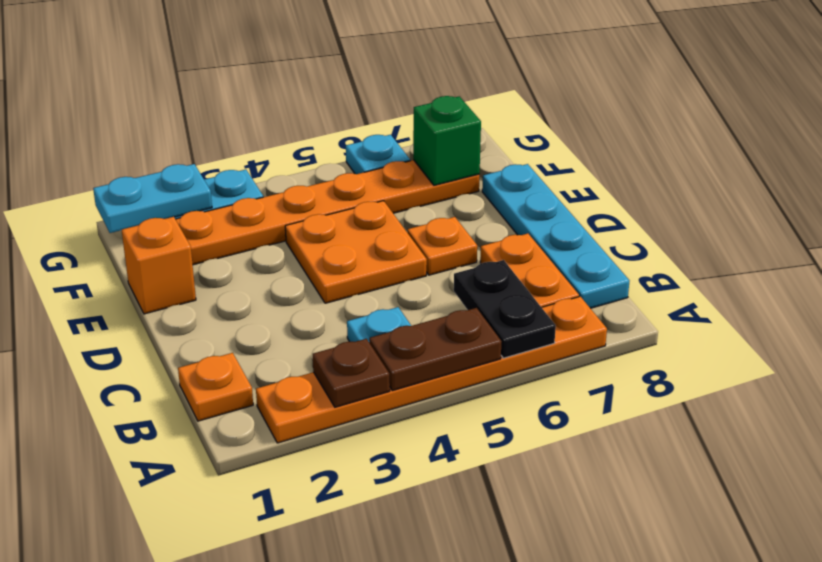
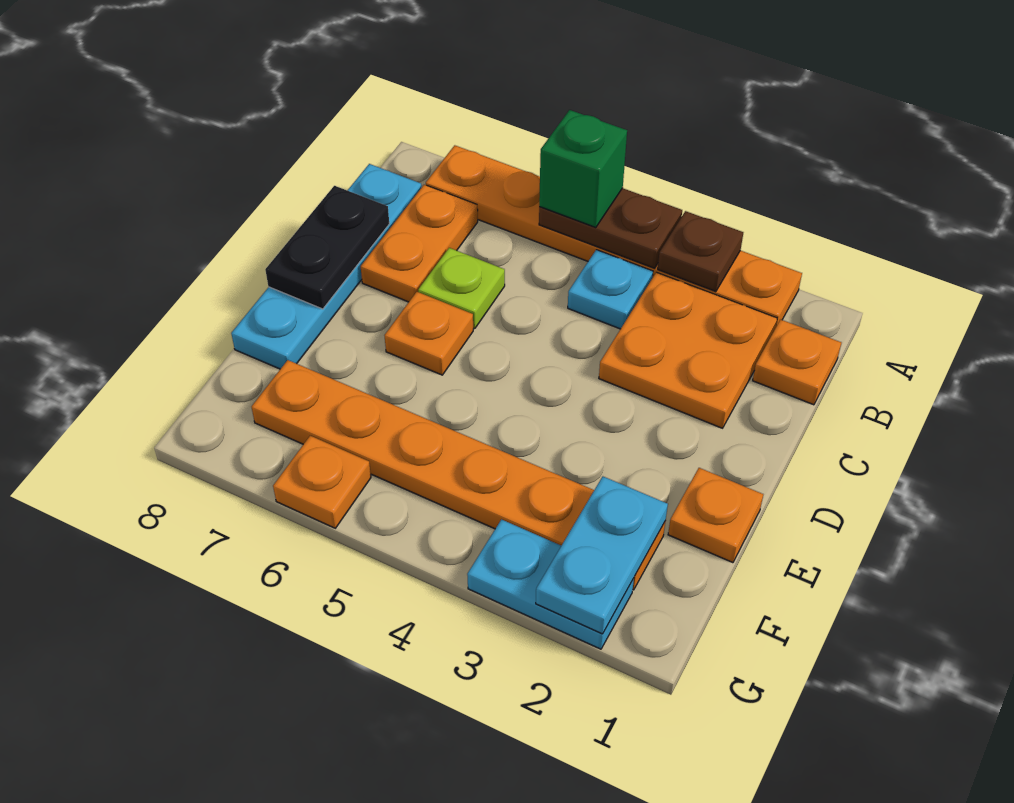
black 1x2 plate [454,260,556,358] -> black 1x2 plate moved to [265,186,389,309]
none -> lime 1x1 plate [418,248,505,329]
orange 2x2 plate [285,201,427,303] -> orange 2x2 plate moved to [599,272,777,428]
orange 1x1 brick [122,217,196,314] -> orange 1x1 plate [668,468,763,563]
green 1x1 brick [413,96,481,185] -> green 1x1 brick moved to [539,110,627,228]
cyan 1x2 plate [93,164,212,233] -> cyan 1x2 plate turned to [536,477,668,634]
cyan 1x1 plate [346,135,410,174] -> orange 1x1 plate [273,436,371,528]

